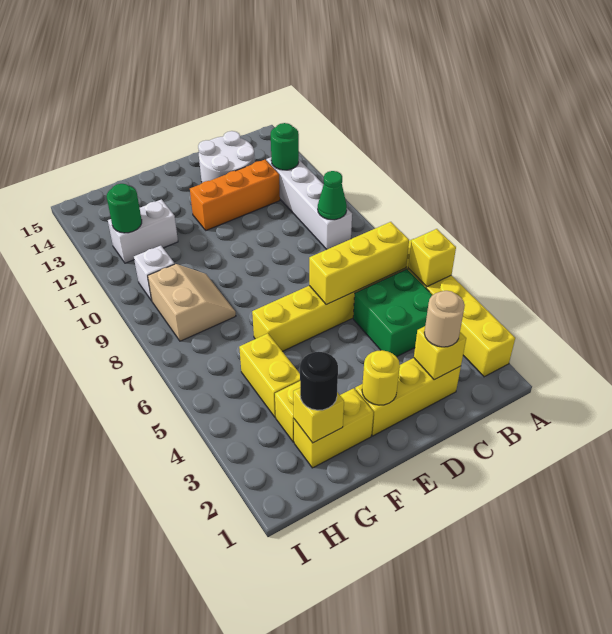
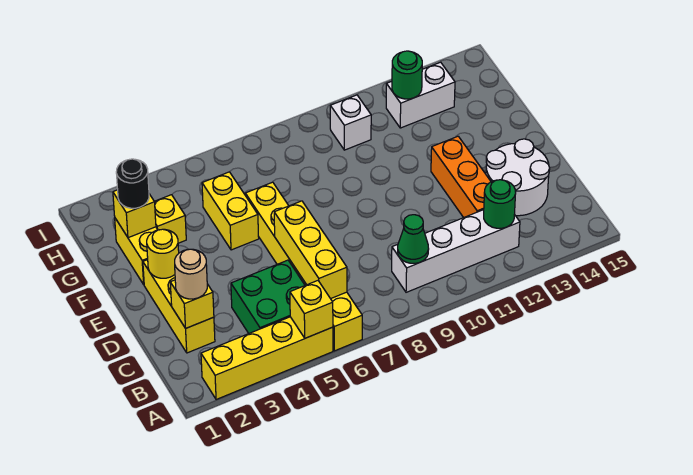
yellow 1x2 brick [239,333,300,417] -> yellow 1x2 brick turned to [202,172,259,250]
tan 2x2 slope [148,264,236,341] -> none
white 1x2 brick [108,199,178,263] -> white 1x2 brick turned to [386,62,455,128]

